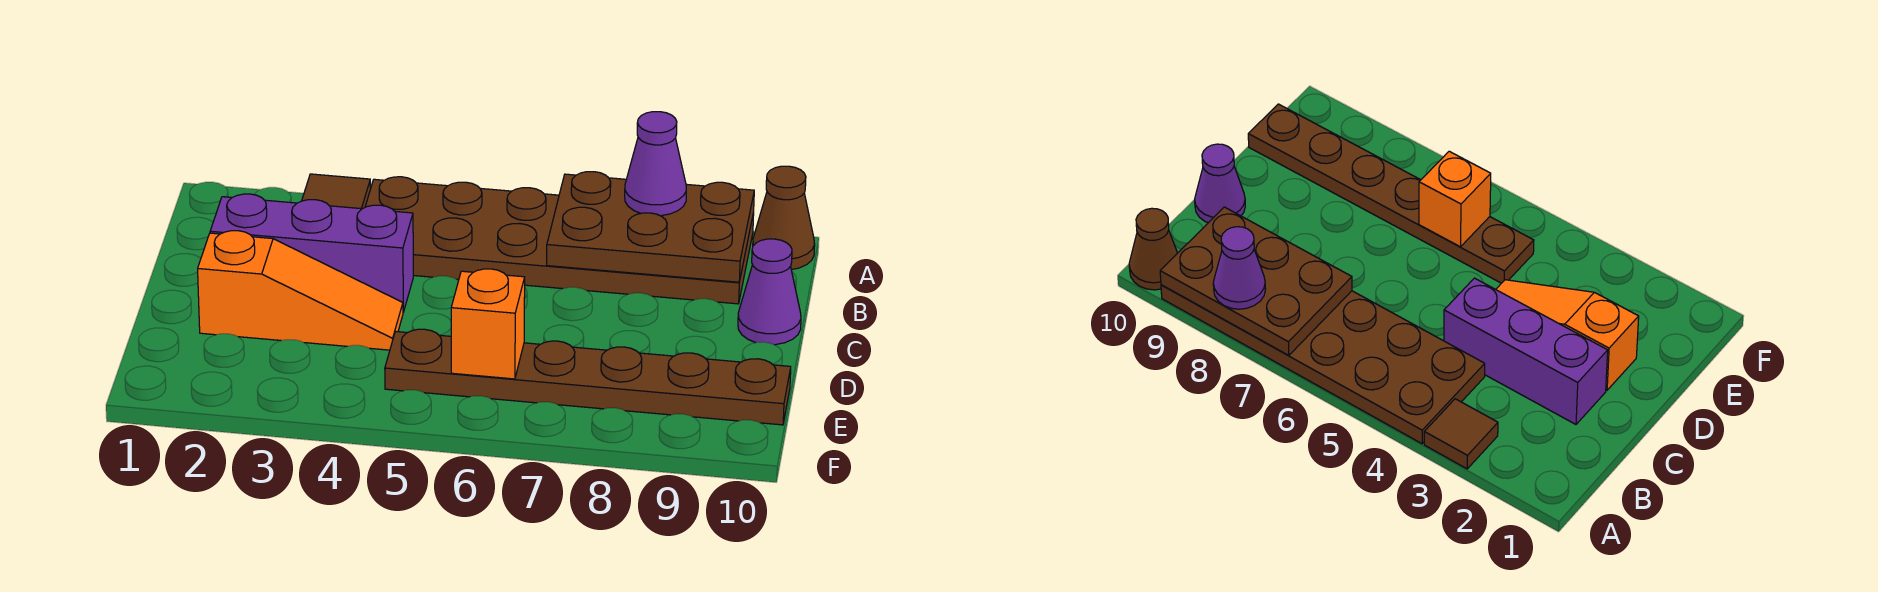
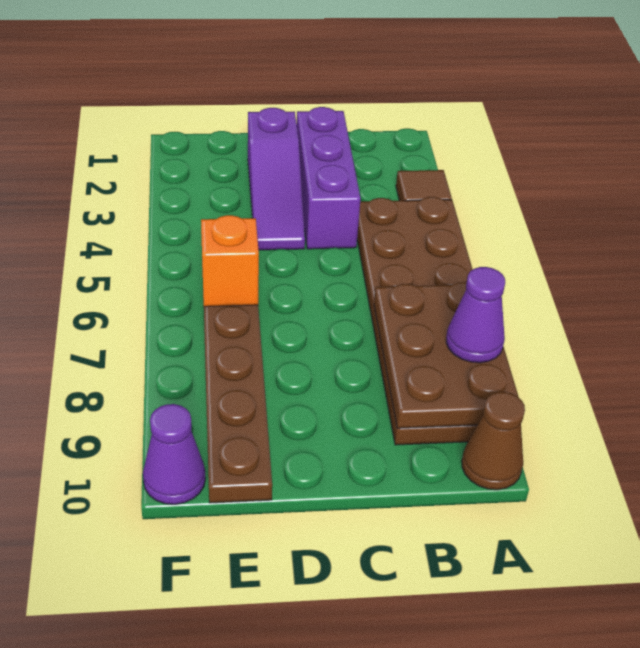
purple 1x1 cone [738,239,801,345] -> purple 1x1 cone moved to [143,404,206,504]
orange 1x3 slope [198,231,403,350] -> purple 1x3 slope [248,108,305,250]

